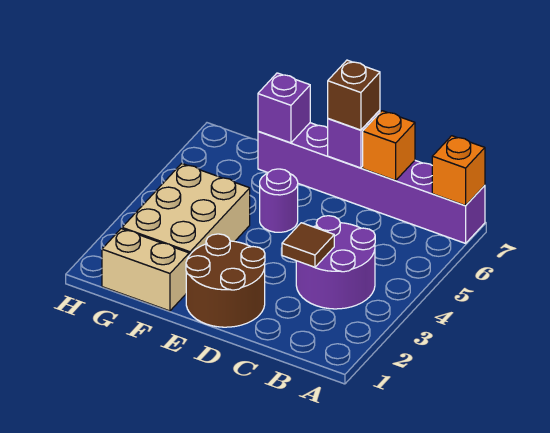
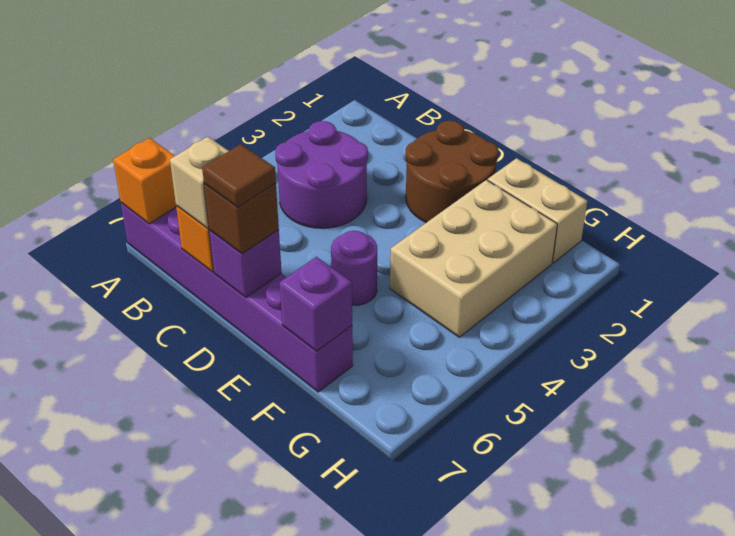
brown 1x1 tile [282,223,334,267] -> brown 1x1 tile moved to [202,144,276,207]
none -> tan 1x1 brick [170,137,228,228]

